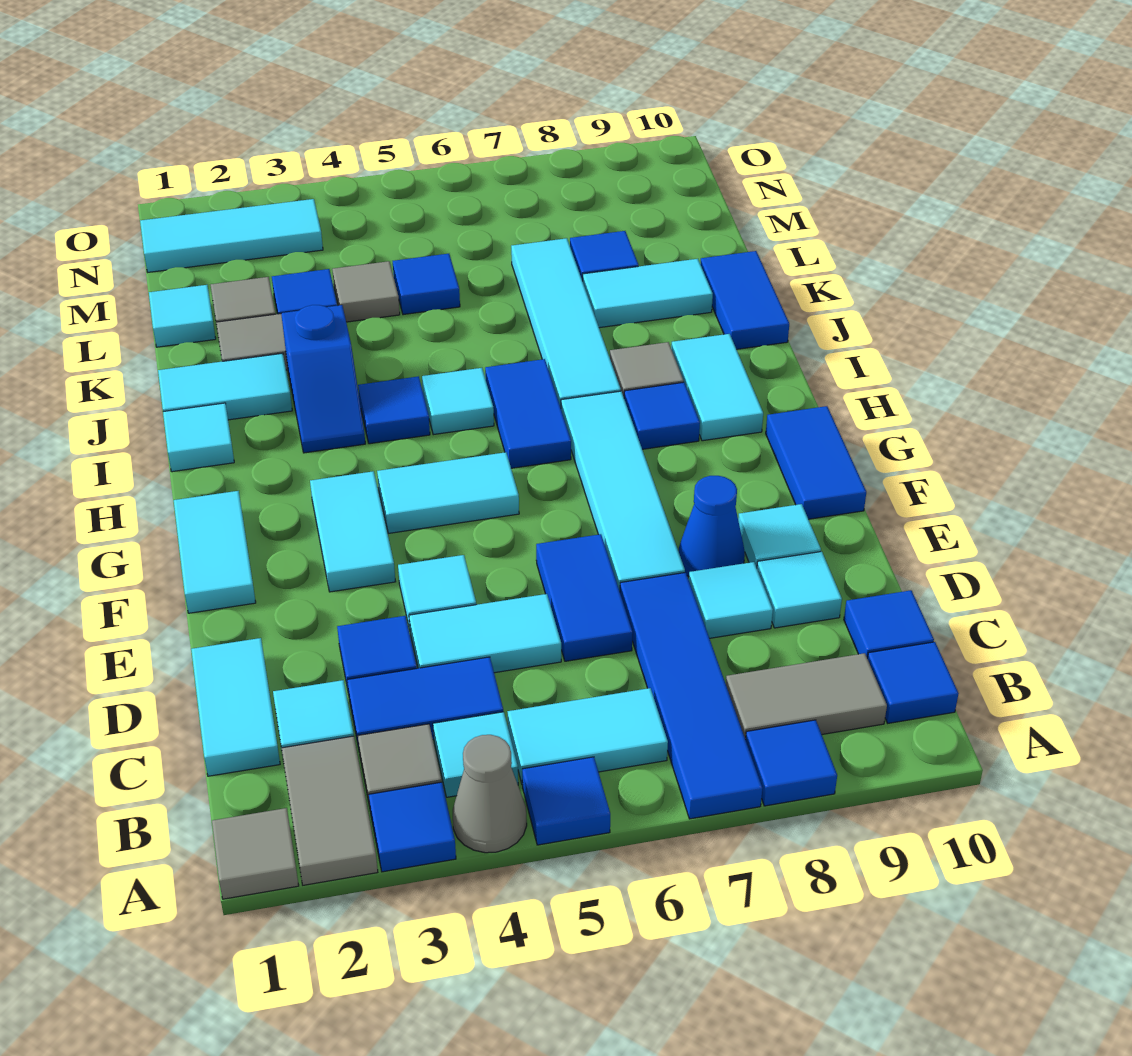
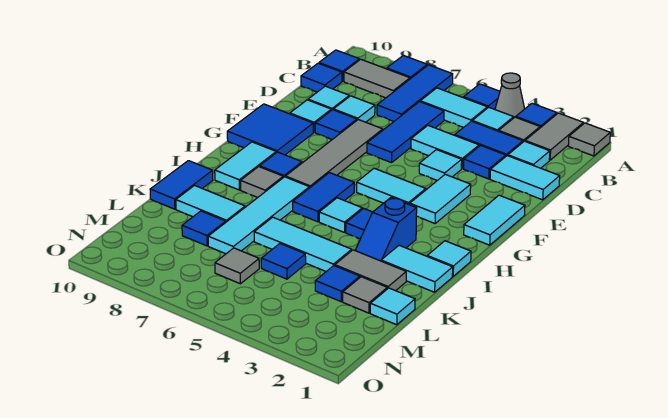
blue 1x4 tile [620,572,763,819] -> blue 1x3 tile [377,65,453,121]
cyan 1x2 tile [191,638,280,776] -> cyan 1x2 tile turned to [490,156,560,200]
blue 1x2 tile [536,534,633,661] -> blue 1x3 tile [367,102,444,163]
cyan 1x4 tile [561,391,685,591] -> grey 1x4 tile [285,120,383,188]
blue 1x1 cone [679,476,745,577] -> blue 1x1 tile [315,110,357,139]
blue 1x2 tile [766,406,866,519] -> blue 2x2 tile [227,104,313,155]
blue 1x2 slope [281,305,365,453] -> blue 1x2 slope turned to [355,198,417,261]
grey 1x1 tile [332,261,400,322] -> grey 1x1 tile moved to [215,248,259,284]
cyan 1x3 tile [140,199,323,272] -> cyan 1x3 tile moved to [254,217,352,271]

